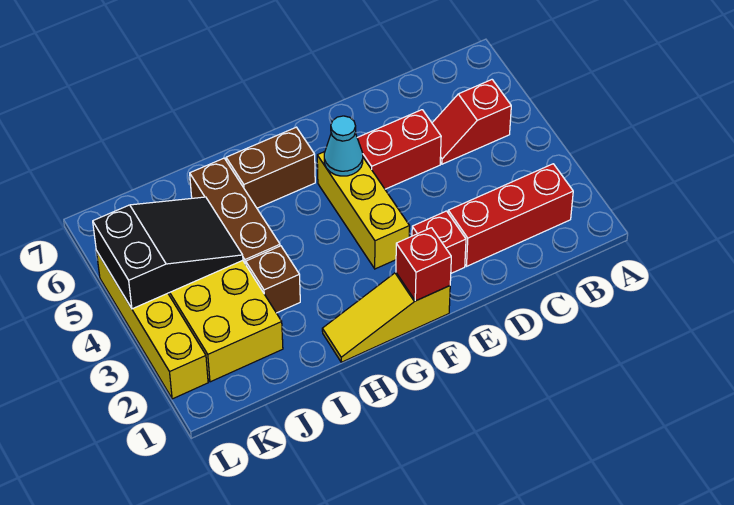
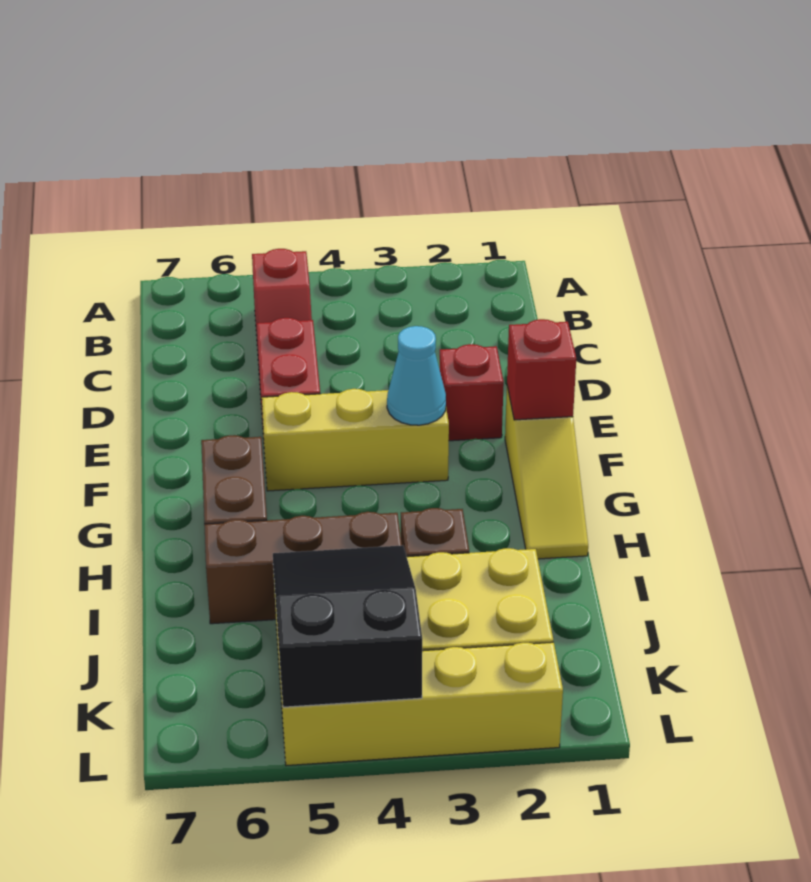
red 1x3 brick [448,164,573,266] -> none
cyan 1x1 cone [324,116,363,176] -> cyan 1x1 cone moved to [387,326,446,425]

